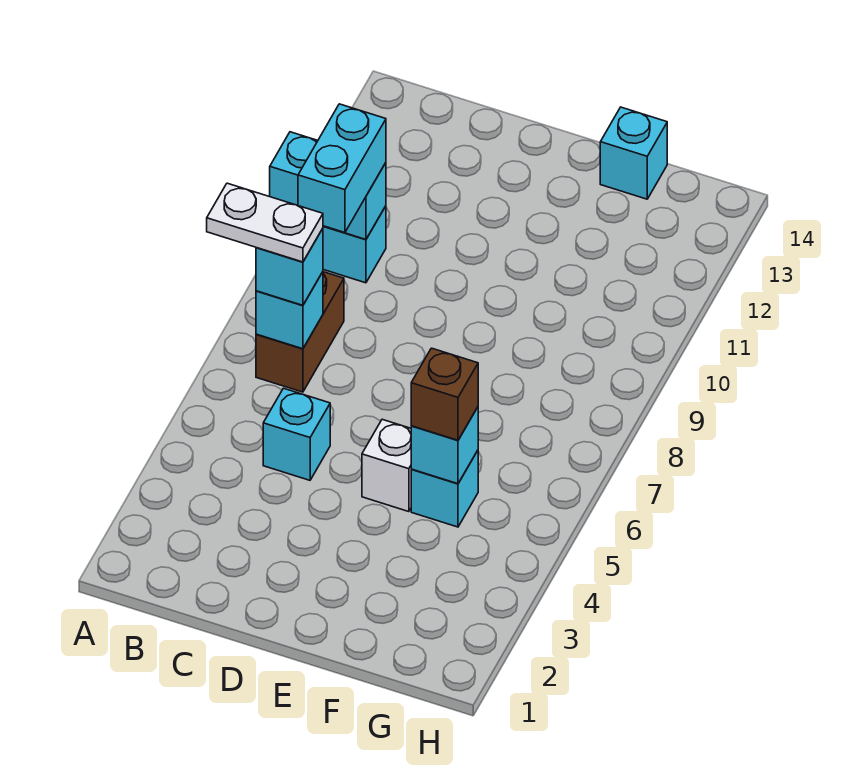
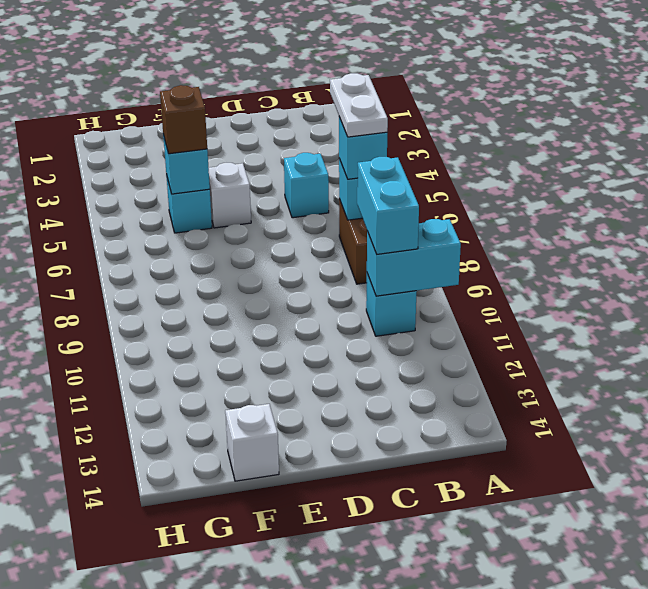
white 1x2 plate [207,183,323,262] -> white 1x2 plate turned to [330,73,388,137]
cyan 1x1 brick [600,107,667,199] -> white 1x1 brick [225,404,279,481]

